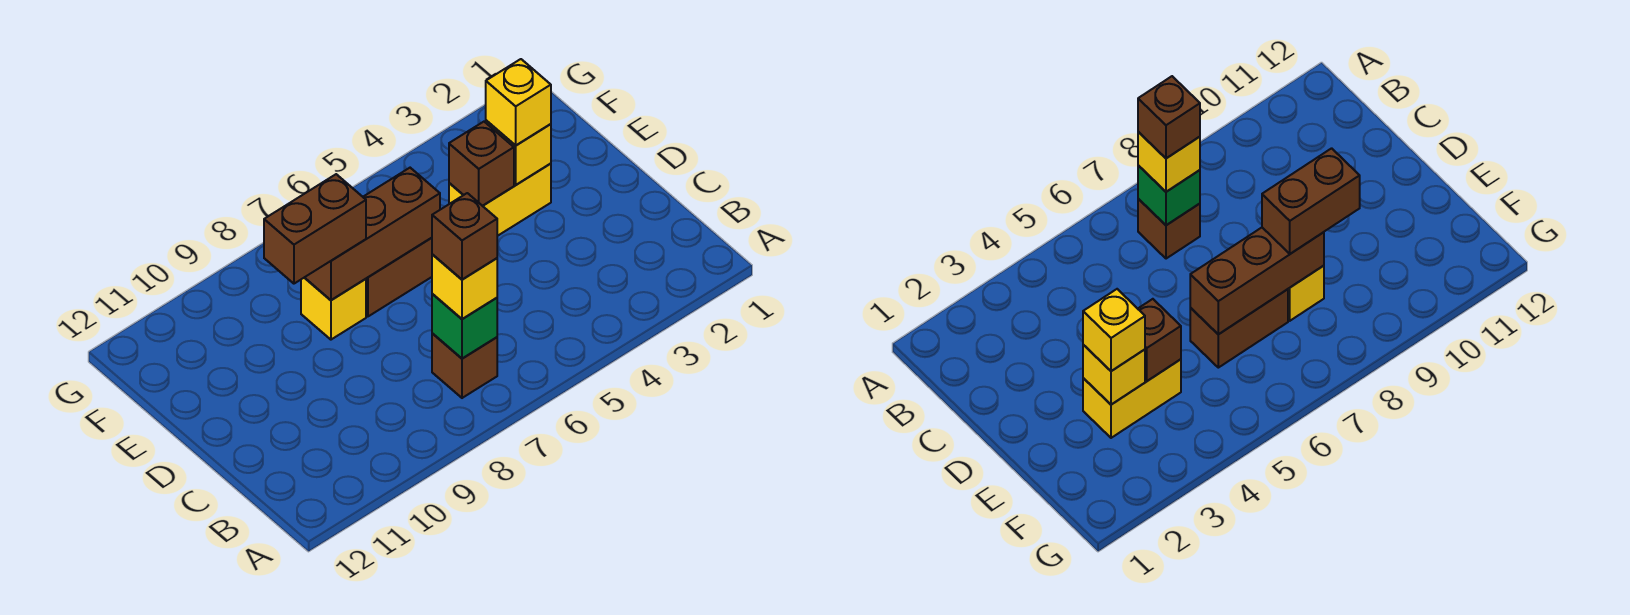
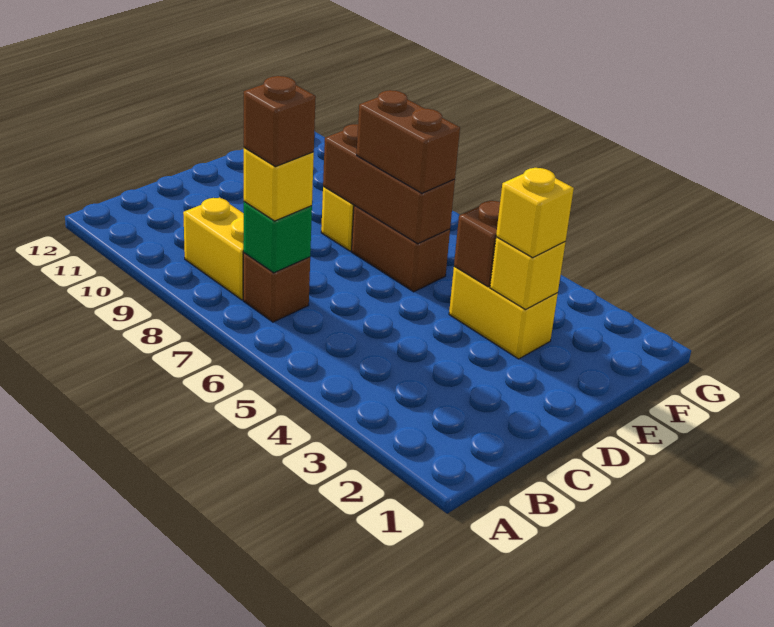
none -> yellow 1x2 brick [183,198,244,300]
brown 1x2 brick [264,174,366,284] -> brown 1x2 brick moved to [357,90,460,193]

